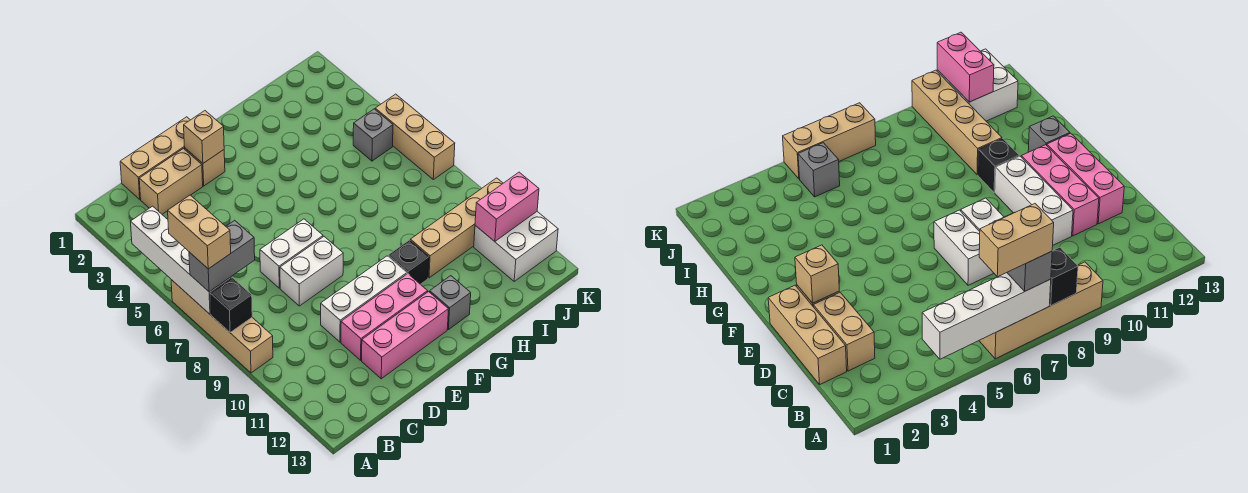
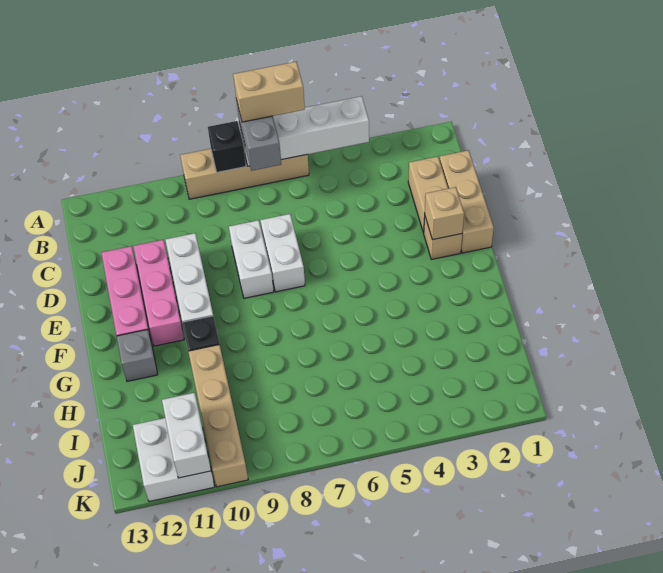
grey 1x1 brick [353,109,393,161] -> none
pink 1x2 brick [475,172,539,241] -> white 1x2 brick [162,393,211,478]
tan 1x3 brick [375,94,455,180] -> none

